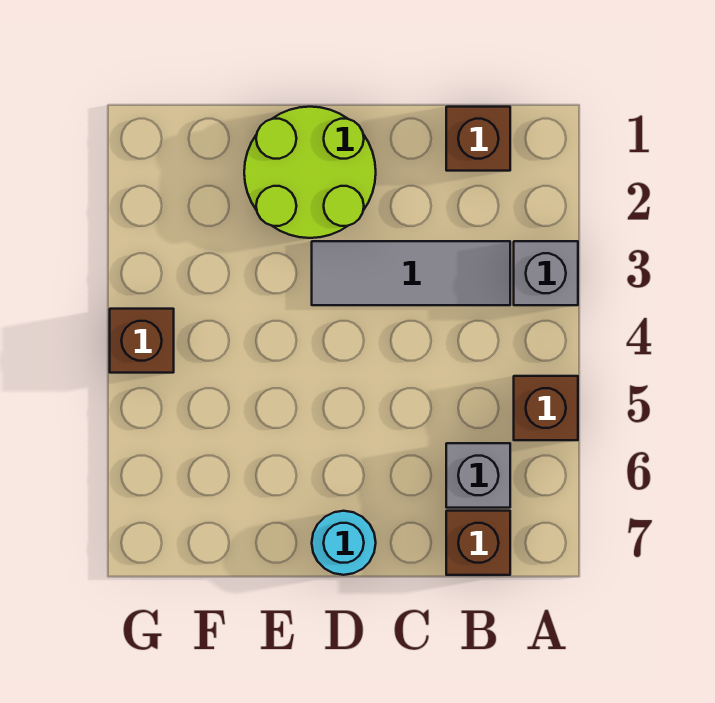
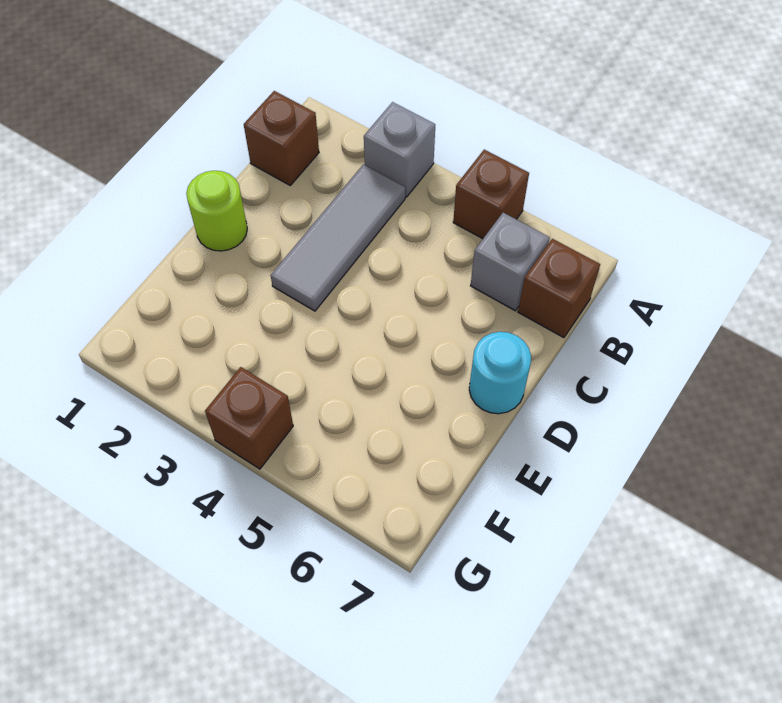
lime 2x2 round brick [244,107,376,238] -> lime 1x1 round brick [186,171,247,251]

